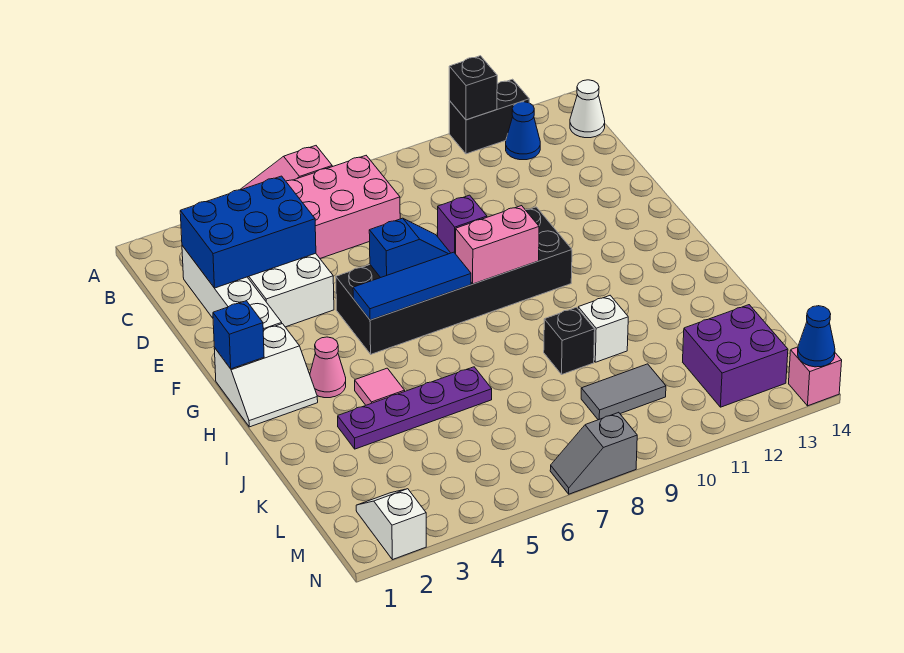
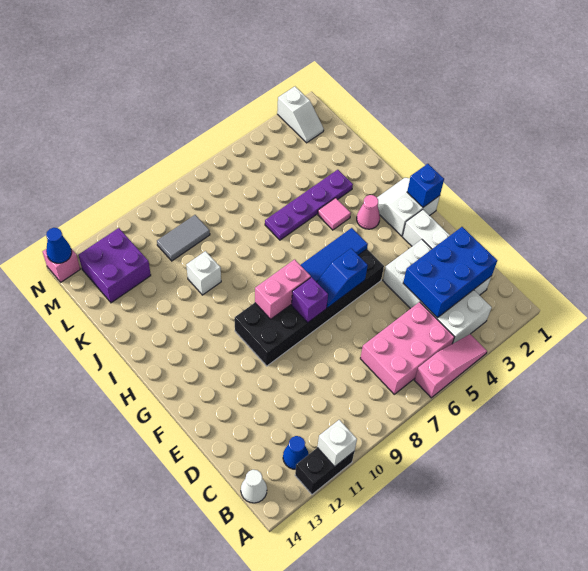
black 1x1 brick [449,56,497,120] -> white 1x1 brick [317,420,357,467]
black 1x1 brick [544,307,595,374] -> none
grey 1x2 slope [550,412,637,494] -> none

